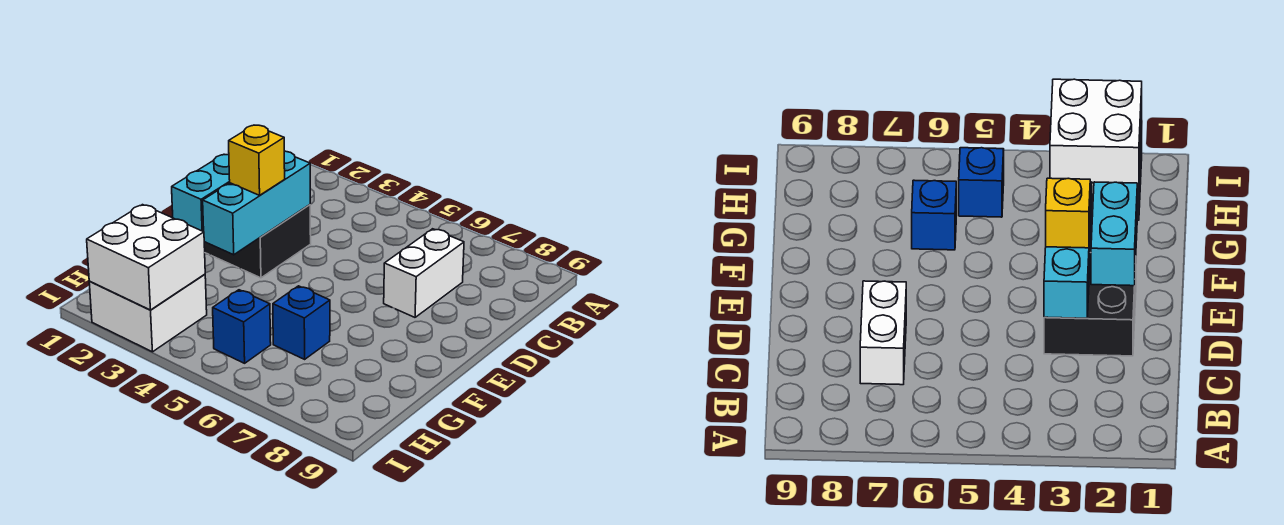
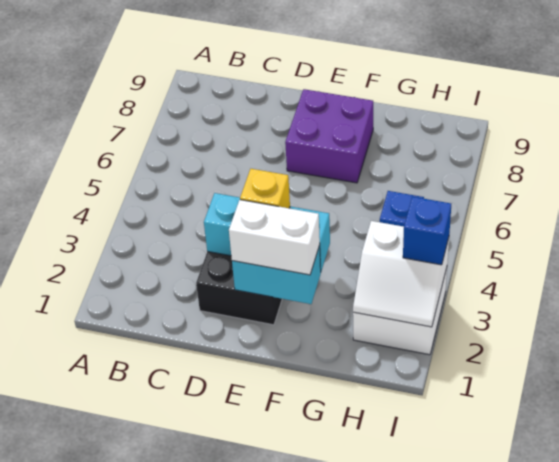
white 1x2 brick [384,229,464,317] -> white 1x2 brick moved to [229,200,320,275]
none -> purple 2x2 brick [285,89,373,183]
blue 1x1 brick [273,286,330,359] -> blue 1x1 brick moved to [403,197,451,265]
white 2x2 brick [87,205,205,310] -> white 2x2 slope [353,221,449,327]

